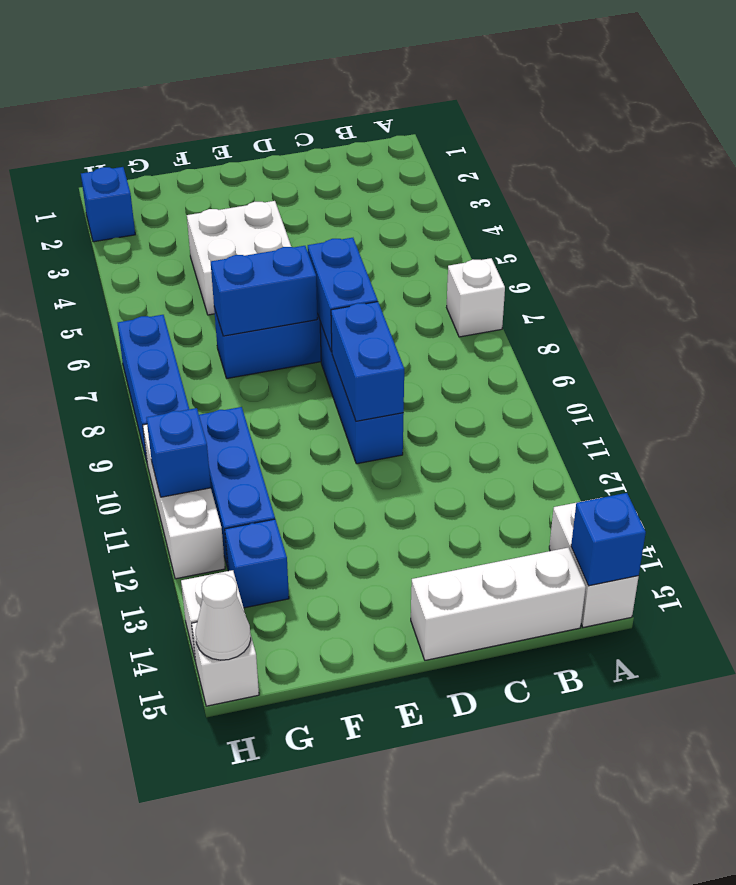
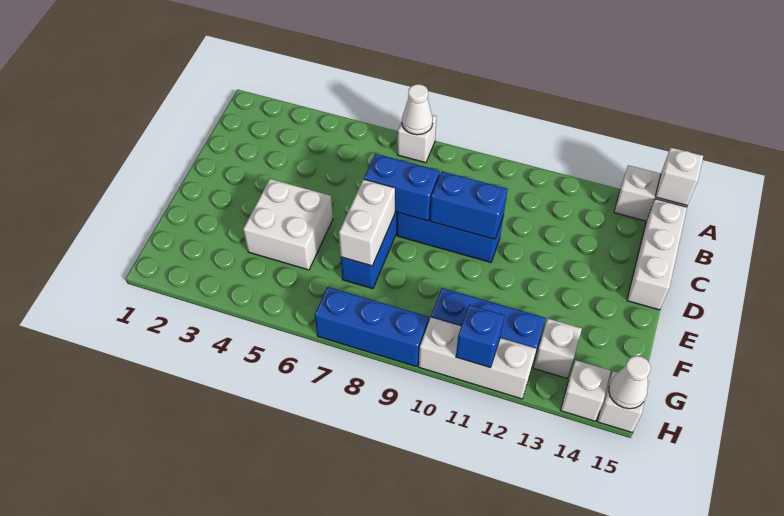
none -> white 1x1 cone [402,84,433,135]
blue 1x1 brick [571,493,646,586] -> white 1x1 brick [655,148,703,205]
blue 1x2 brick [211,246,317,336] -> white 1x2 brick [339,179,395,266]
blue 1x1 brick [225,519,289,608] -> white 1x1 brick [534,319,582,378]
blue 1x1 brick [81,167,135,242] -> none

